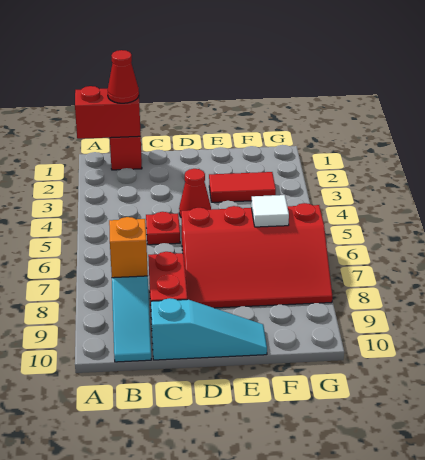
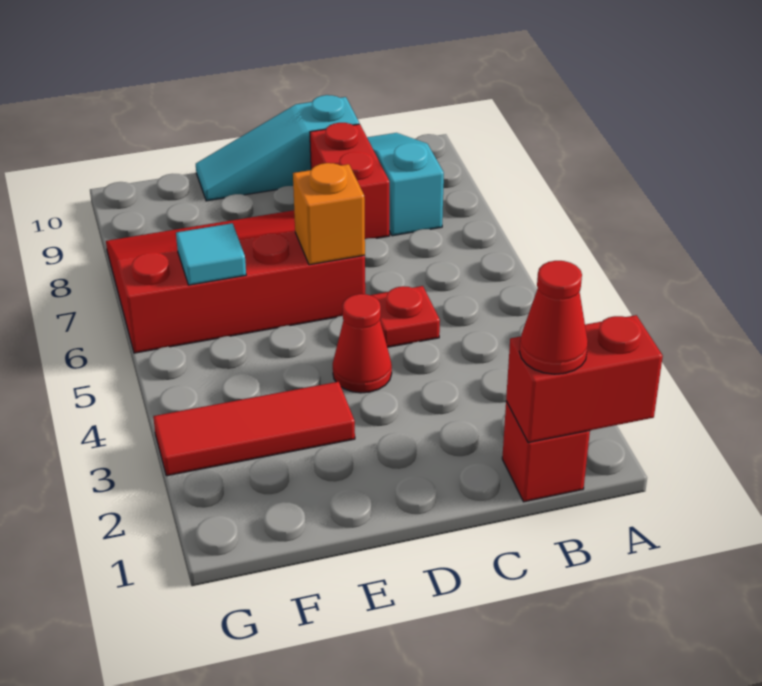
orange 1x1 brick [109,217,148,278] -> orange 1x1 brick moved to [293,163,365,265]
red 1x2 tile [209,172,276,202] -> red 1x3 tile [153,382,355,476]
white 1x1 tile [251,195,289,227] -> cyan 1x1 tile [176,223,246,285]

